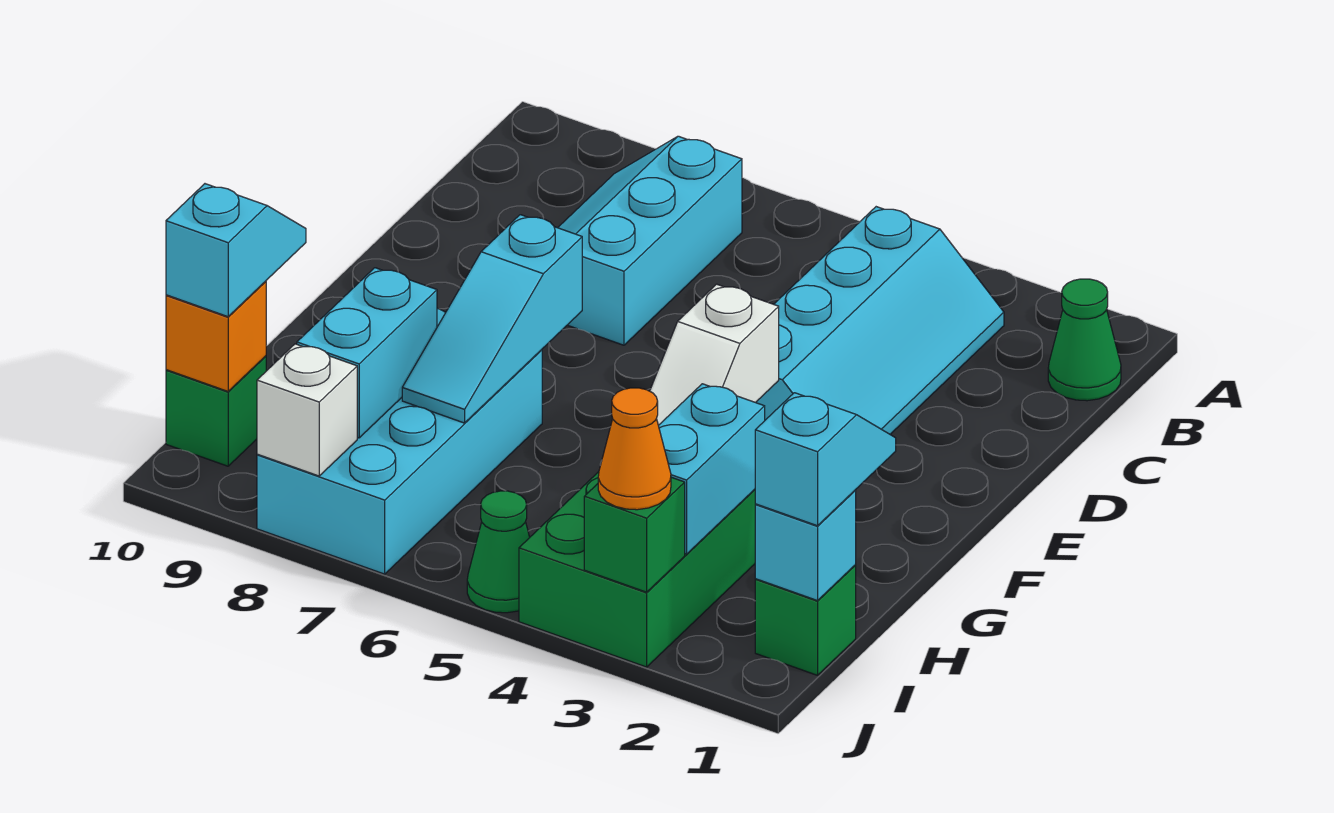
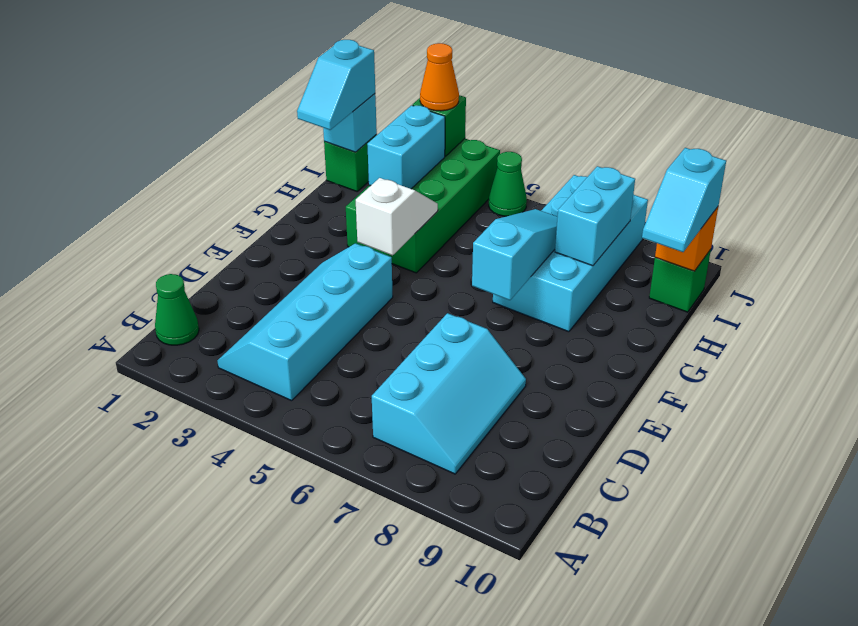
white 1x1 brick [257,344,357,476] -> none

